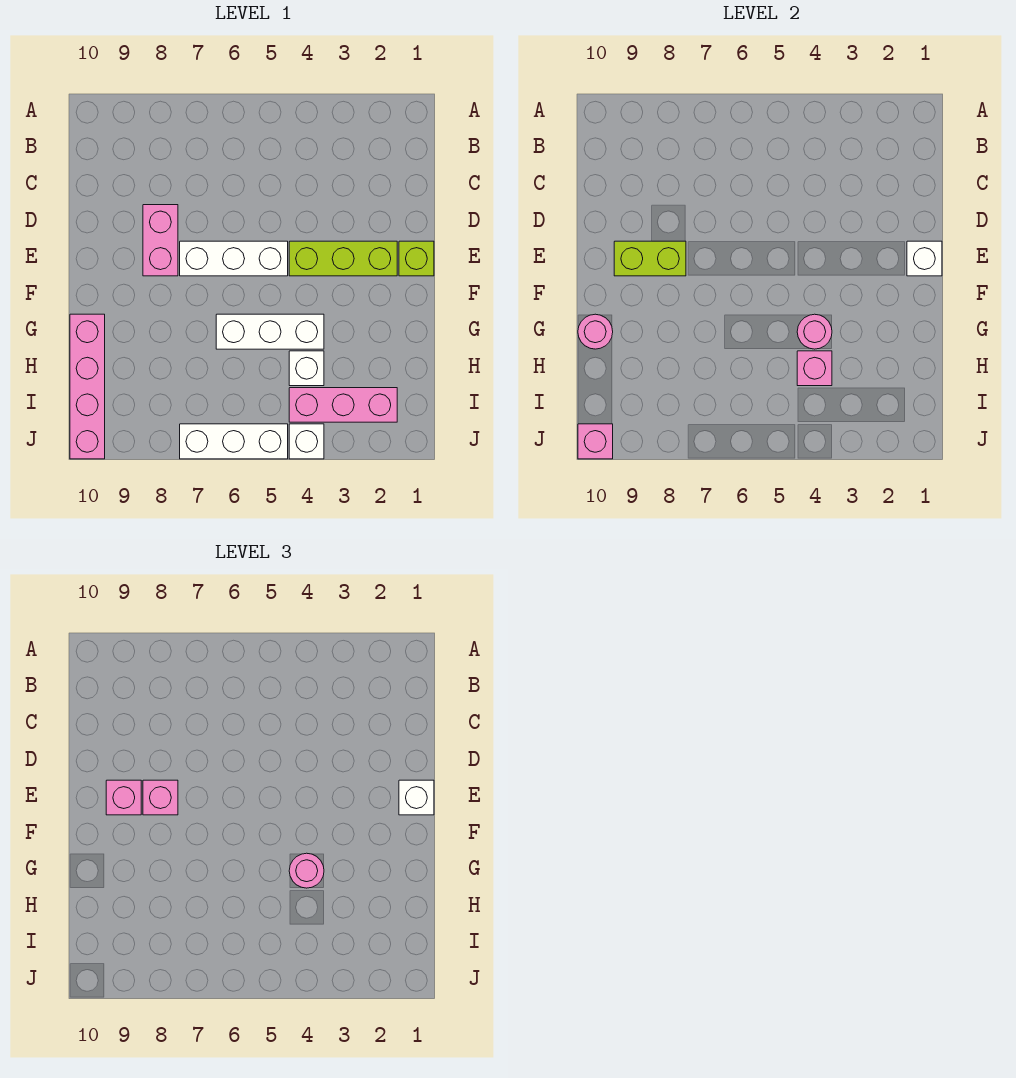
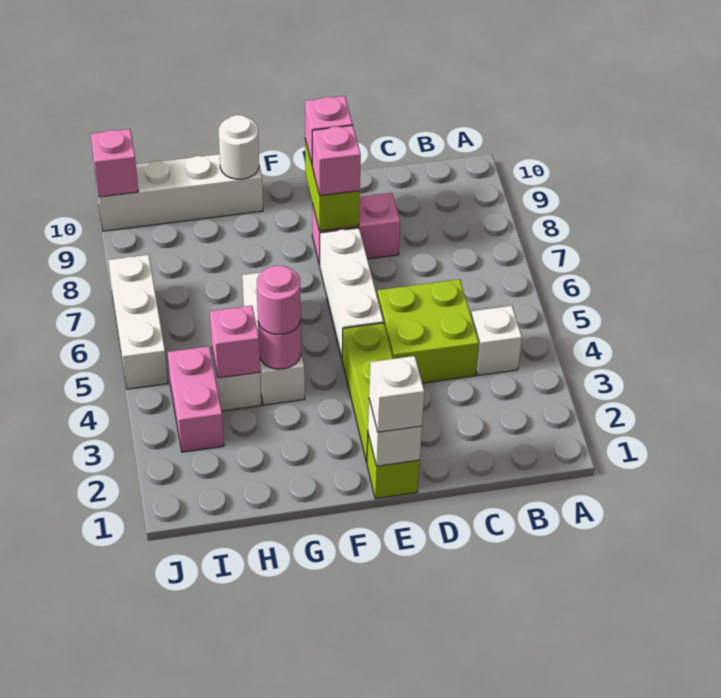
none -> lime 2x2 brick [377,279,479,383]
pink 1x4 brick [70,314,105,459] -> white 1x4 brick [95,154,263,231]
pink 1x1 round brick [578,314,613,349] -> white 1x1 round brick [219,115,259,179]
pink 1x3 brick [289,388,397,422] -> pink 1x2 brick [168,346,224,452]
white 1x1 brick [289,424,324,459] -> white 1x1 brick moved to [471,306,522,375]

